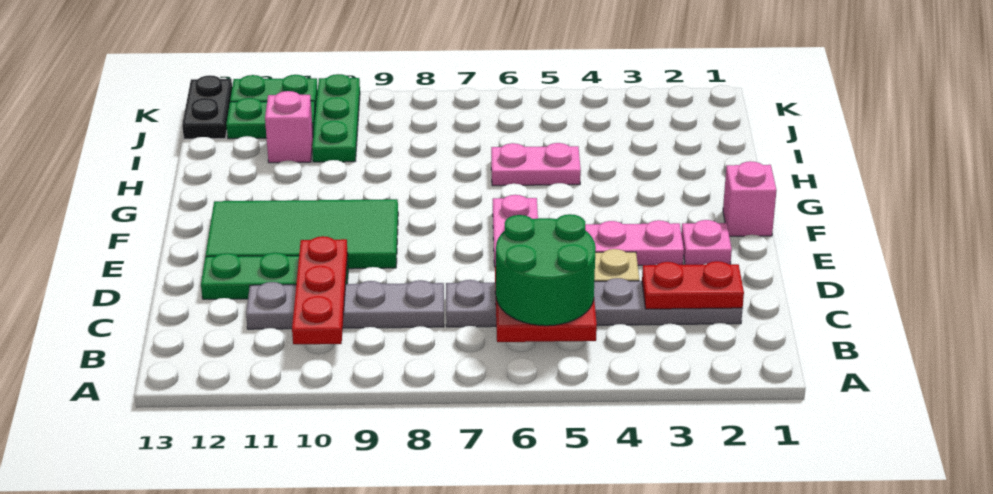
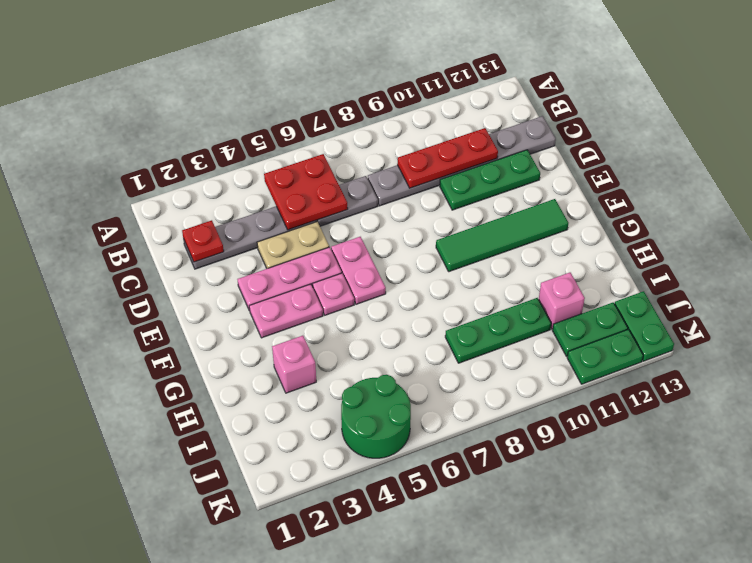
green 2x2 round brick [496,214,596,326] -> green 2x2 round brick moved to [341,375,411,458]
red 1x3 plate [292,236,348,344] -> red 1x3 plate turned to [397,128,498,188]
red 1x2 plate [642,261,744,309] -> red 1x1 plate [182,220,224,262]
grey 1x4 plate [246,280,444,329] -> grey 1x6 plate [368,116,556,206]
pink 1x1 plate [681,220,732,265] -> pink 1x1 plate moved to [313,273,354,315]
green 2x4 tile [206,199,398,269] -> green 1x4 tile [436,199,568,272]
pink 1x1 brick [723,161,777,236] -> pink 1x1 brick moved to [272,336,316,393]
pink 1x2 plate [491,143,581,186] -> pink 1x2 plate moved to [249,284,323,338]
green 1x3 plate [312,74,360,162] -> green 1x3 plate turned to [445,298,551,363]
black 1x2 plate [182,75,232,139] -> green 1x2 plate [615,291,674,361]

